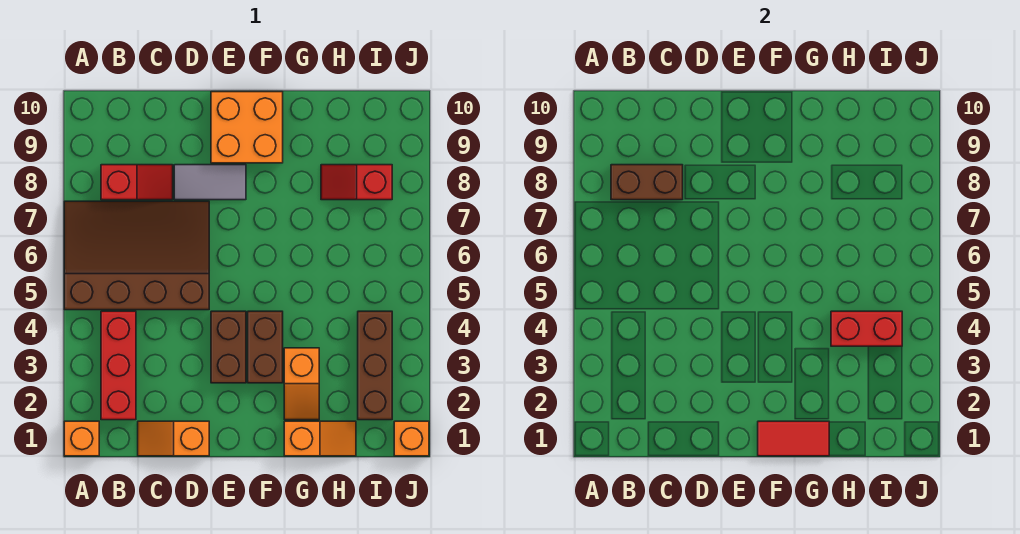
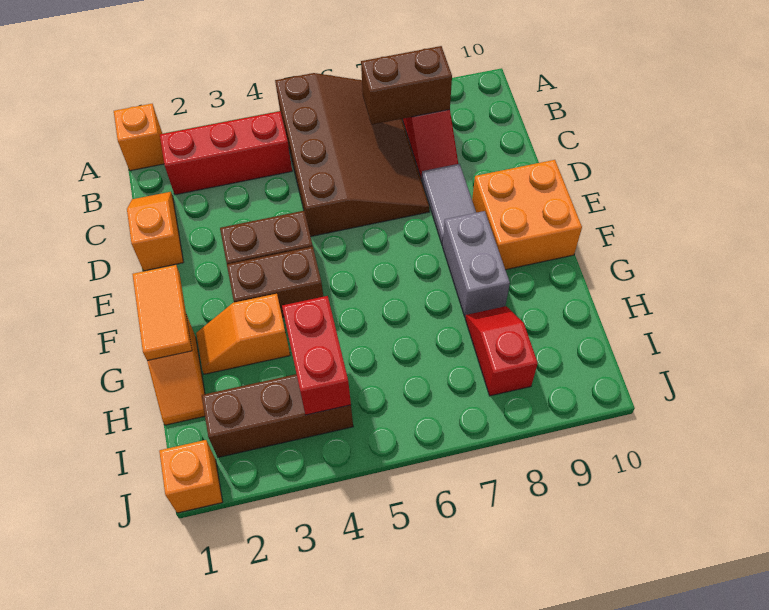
brown 1x2 brick [611,165,683,200] -> brown 1x2 brick turned to [361,46,452,125]
red 1x2 tile [758,421,829,456] -> orange 1x2 tile [133,265,192,361]
none -> grey 1x2 brick [443,211,510,318]

